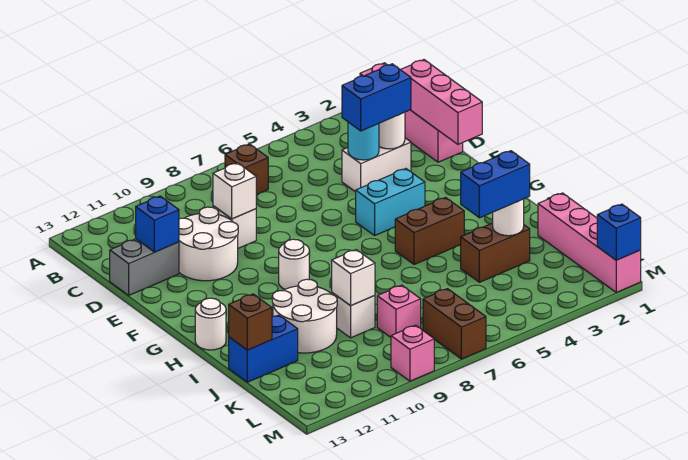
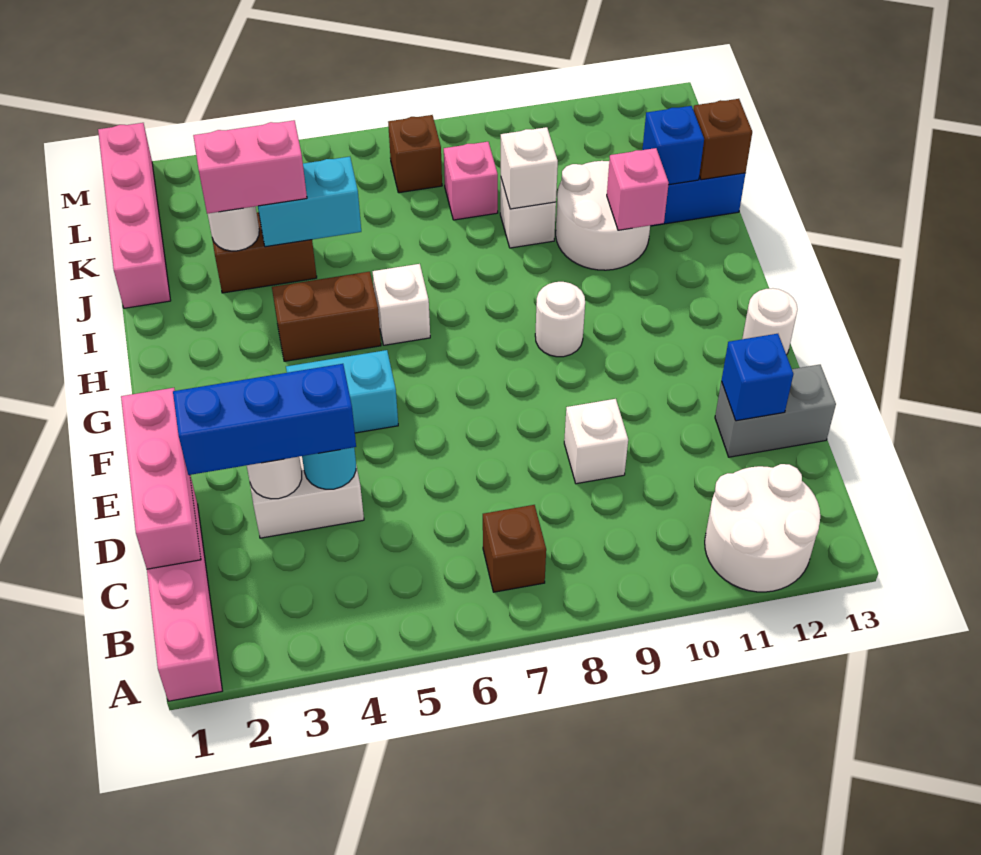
blue 1x2 brick [342,64,411,131] -> blue 1x3 brick [173,364,356,475]
white 1x1 brick [213,163,256,219] -> white 1x1 brick moved to [373,264,430,345]
white 2x2 round brick [179,207,238,281] -> white 2x2 round brick moved to [705,464,820,592]
white 1x1 round brick [195,298,226,350] -> white 1x1 round brick moved to [742,289,798,355]
blue 1x2 brick [461,151,530,218] -> pink 1x2 brick [193,120,307,214]
none -> cyan 1x2 brick [258,157,361,247]
brown 1x2 brick [423,289,486,359] -> brown 1x1 brick [388,115,442,193]
blue 1x1 brick [597,204,641,260] -> blue 1x1 brick moved to [642,106,704,185]
pink 1x1 brick [391,325,434,381] -> pink 1x1 brick moved to [607,148,669,230]

